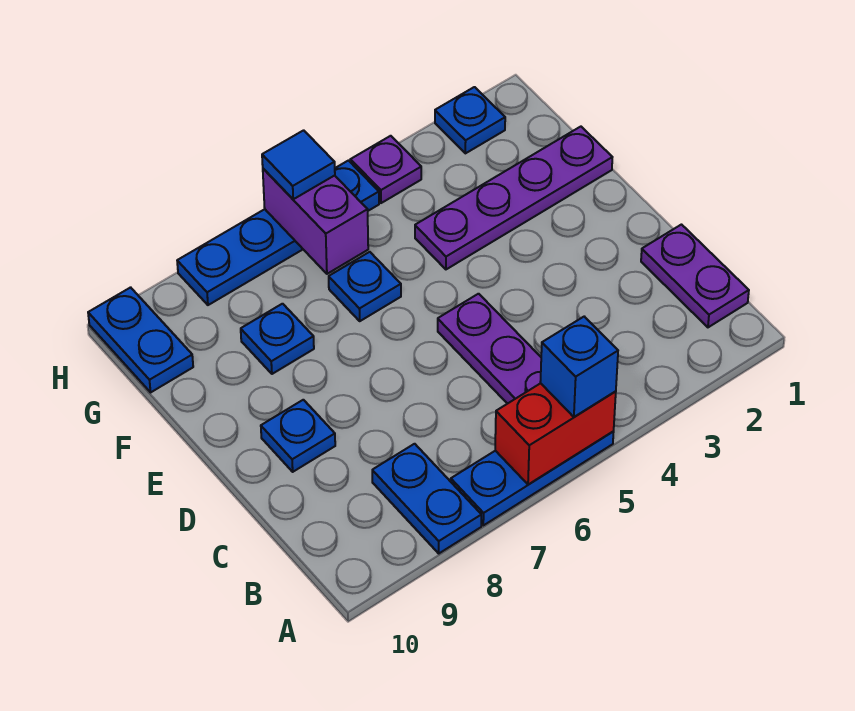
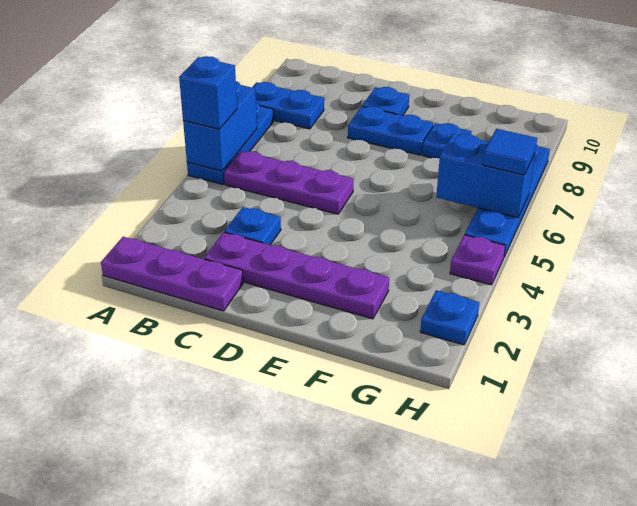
red 1x2 brick [495,383,616,485] -> blue 1x2 brick [183,81,257,171]
purple 1x2 plate [641,225,749,327] -> purple 1x3 plate [101,237,243,311]
purple 1x4 plate [415,127,612,269] -> purple 1x4 plate turned to [204,232,389,319]
blue 1x1 plate [329,252,401,321] -> blue 1x1 plate moved to [224,207,281,245]
purple 1x2 brick [263,169,368,274] -> blue 1x2 brick [436,134,535,218]
blue 1x2 plate [88,287,193,392] -> blue 1x2 plate moved to [348,106,433,155]

